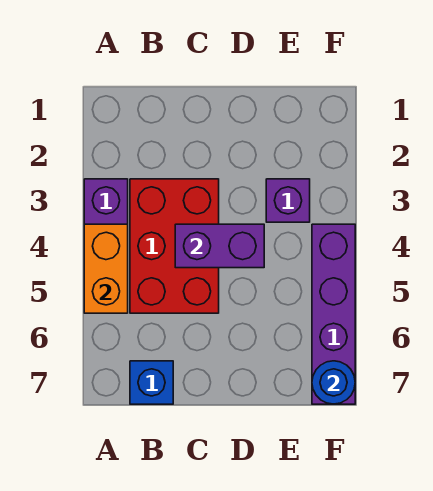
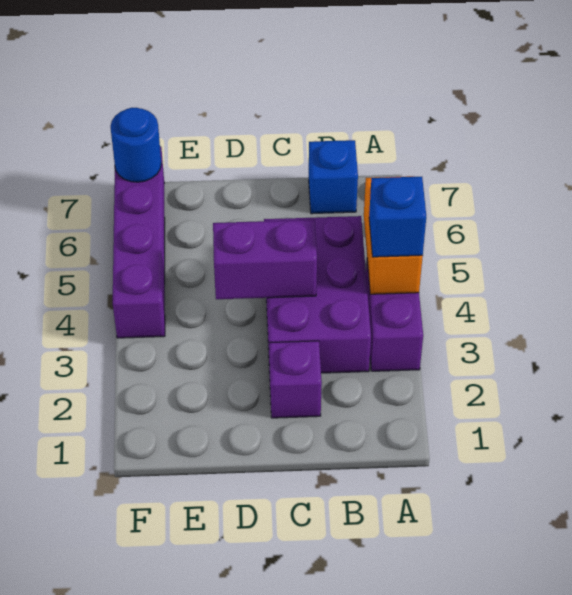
none -> blue 1x1 brick [369,177,426,257]
red 2x3 brick [130,179,219,313] -> purple 2x3 brick [264,216,371,373]
purple 1x1 brick [266,179,310,222] -> purple 1x1 brick moved to [269,341,322,418]

